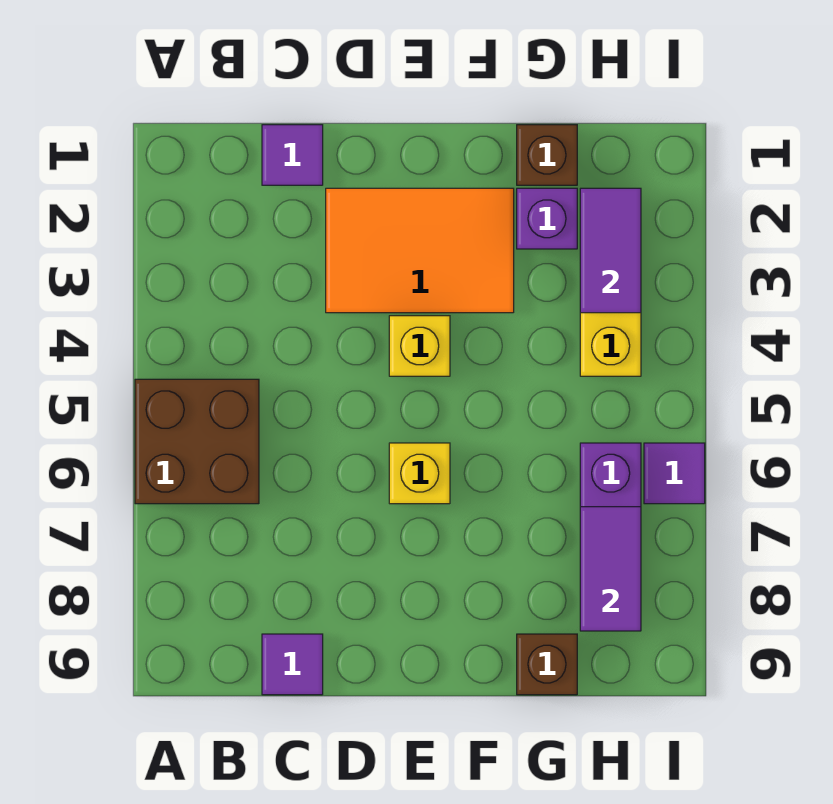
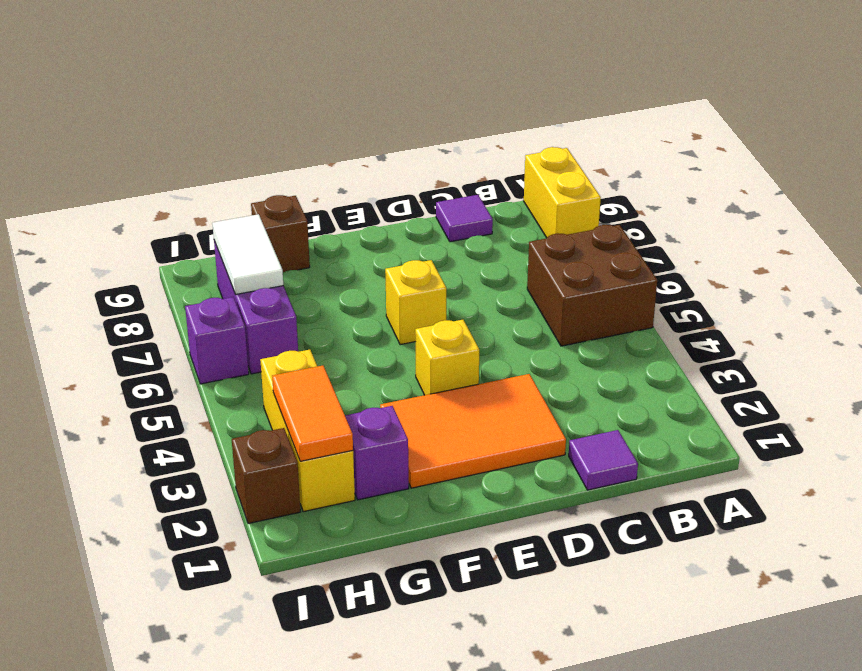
none -> yellow 1x2 brick [524,147,601,238]
brown 1x1 brick [517,125,577,185] -> brown 1x1 brick moved to [232,428,300,524]
purple 1x2 tile [580,188,641,313] -> orange 1x2 tile [272,366,353,461]
purple 1x2 tile [580,507,641,631] -> white 1x2 tile [212,214,283,295]
purple 1x1 tile [644,443,705,504] -> purple 1x1 brick [185,297,249,384]

